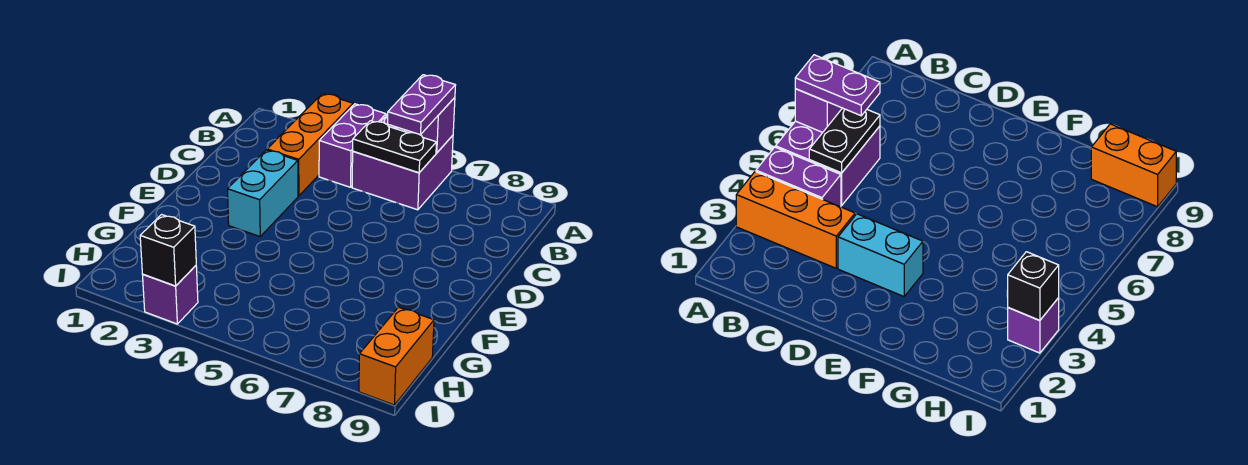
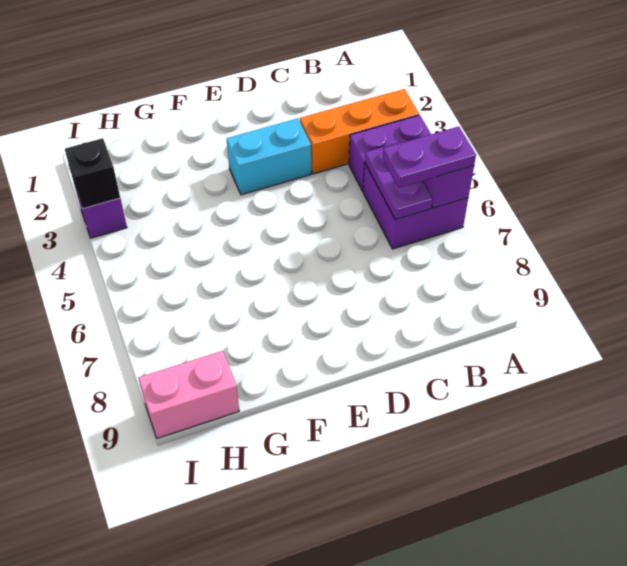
black 1x2 plate [353,121,436,173] -> purple 1x2 plate [365,142,433,220]
orange 1x2 brick [359,307,434,405] -> pink 1x2 brick [139,351,239,438]

